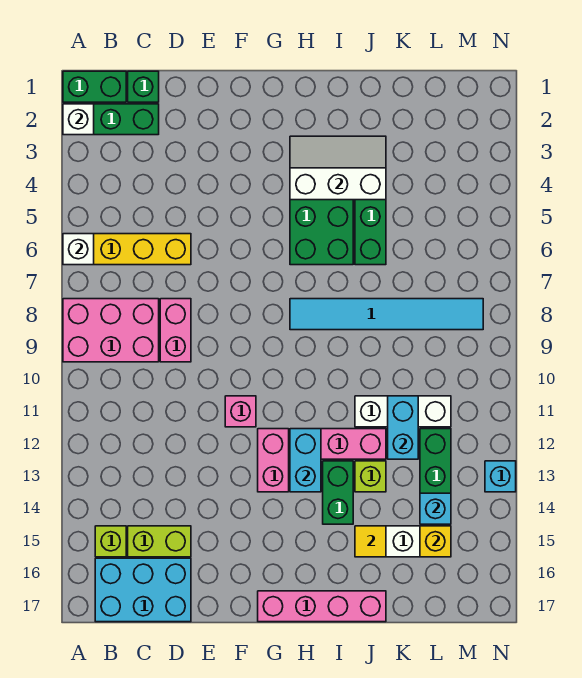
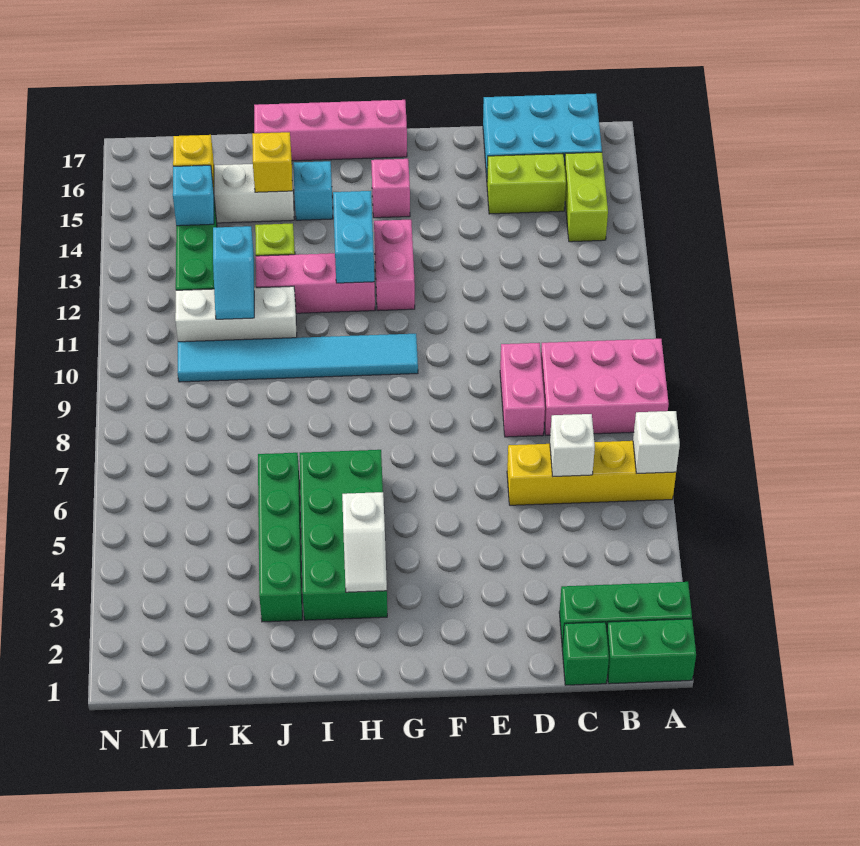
white 1x1 brick [63,104,94,135] -> white 1x1 brick moved to [550,414,595,476]
lime 1x1 brick [95,526,126,557] -> lime 1x2 brick [565,152,608,242]
pink 1x1 brick [225,396,256,427] -> pink 1x1 brick moved to [371,159,410,218]
white 2x3 slope [290,136,386,200] -> white 1x2 slope [342,492,387,592]
cyan 1x6 tile [290,299,483,330] -> cyan 1x6 tile moved to [177,334,418,382]
green 1x2 brick [323,461,353,524] -> none
yellow 1x1 tile [355,526,386,557] -> yellow 1x1 brick [252,132,292,192]
cyan 1x2 brick [388,396,418,459] -> cyan 1x2 slope [213,226,254,319]
cyan 1x1 brick [485,461,516,492] -> cyan 1x1 brick moved to [294,161,333,220]

